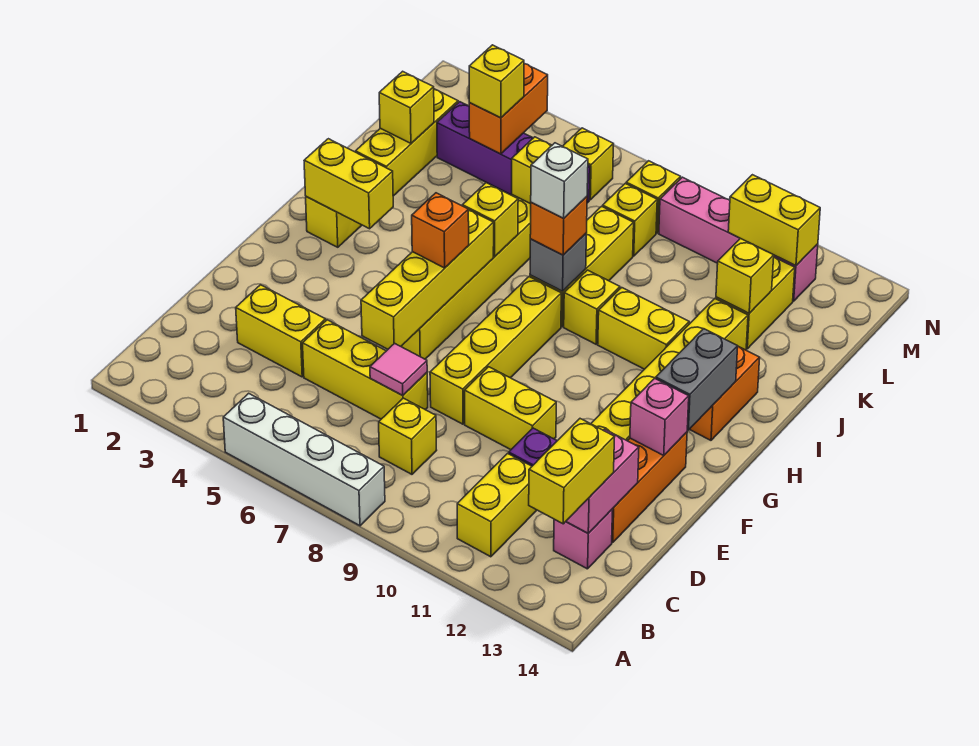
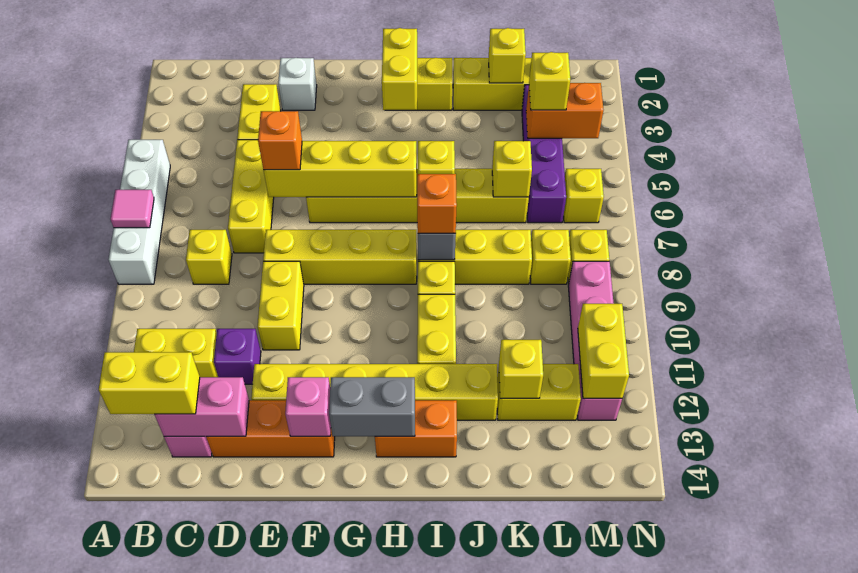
pink 1x1 tile [370,343,427,395] -> pink 1x1 tile moved to [110,190,154,228]
orange 1x1 brick [412,193,469,268] -> orange 1x1 brick moved to [258,111,302,170]
white 1x1 brick [531,143,588,218] -> white 1x1 brick moved to [278,58,317,110]

